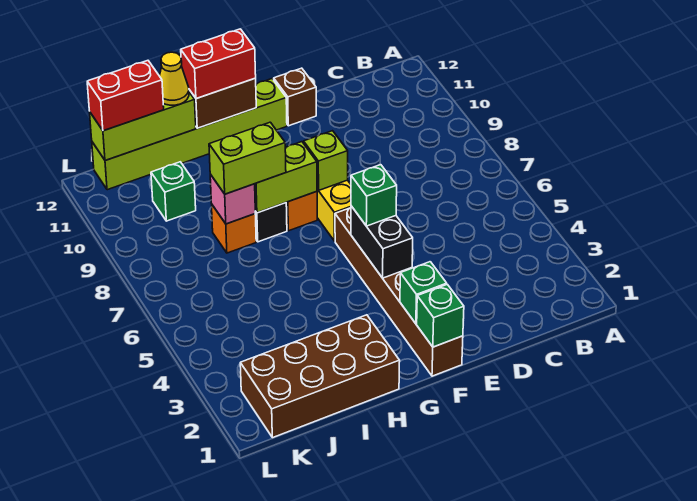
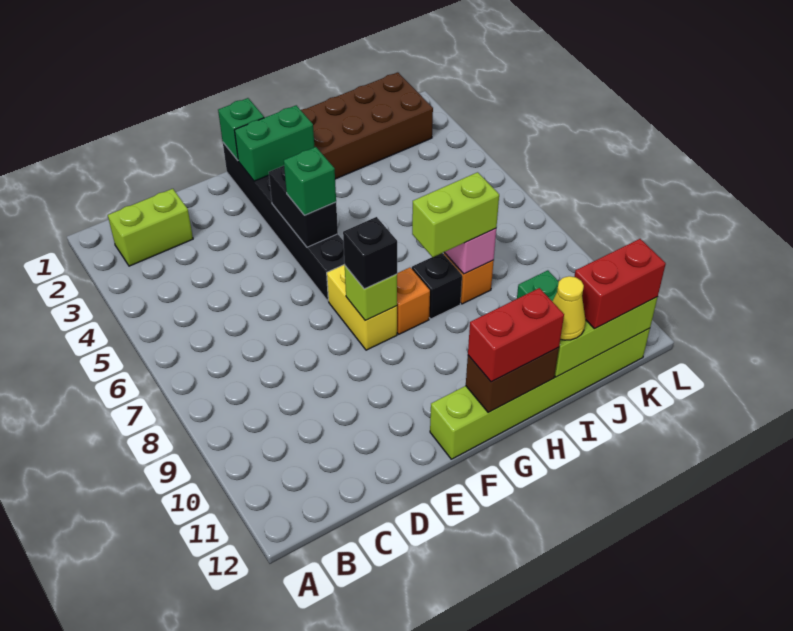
brown 1x1 brick [274,68,316,126] -> none
brown 1x6 brick [335,208,463,376] -> black 1x6 brick [223,143,345,301]
green 1x1 brick [400,262,447,324] -> green 1x2 brick [234,105,314,181]
none -> black 1x1 brick [343,217,397,289]
lime 1x2 brick [255,142,317,213] -> lime 1x2 brick moved to [108,189,193,266]

